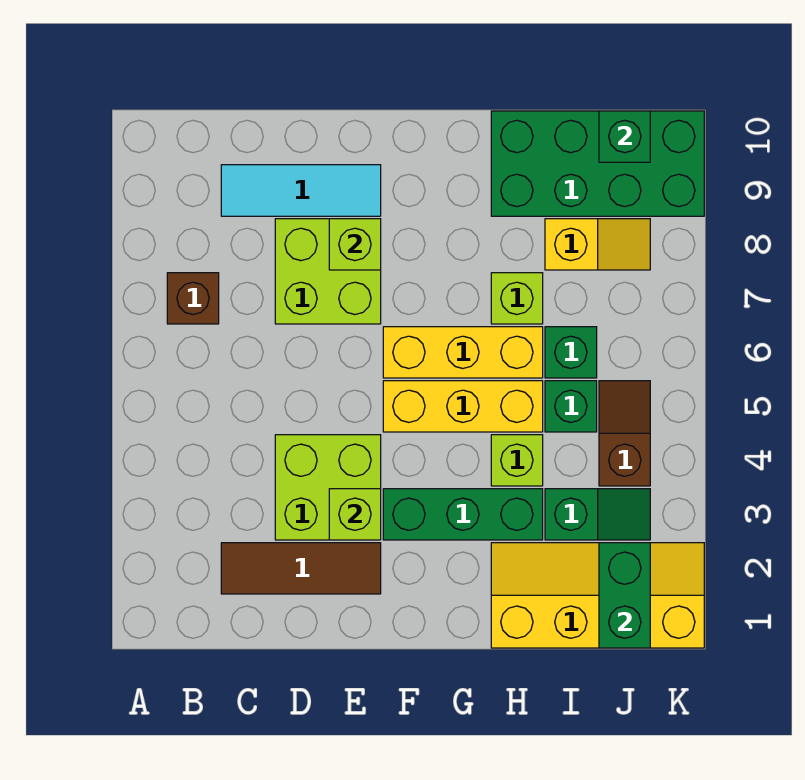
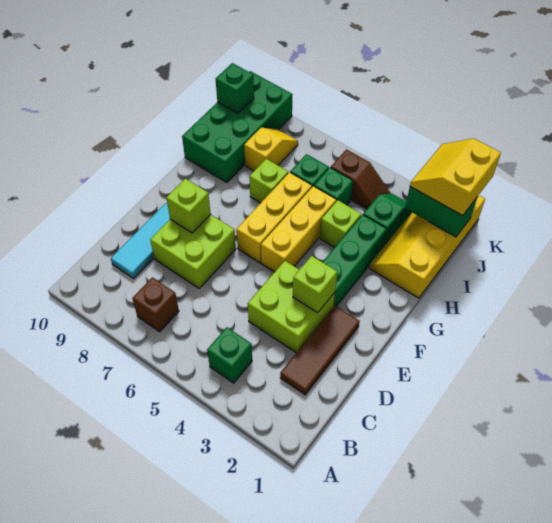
none -> green 1x1 brick [207,327,252,383]
none -> yellow 2x2 slope [410,138,501,216]
brown 1x2 slope [599,381,650,486] -> brown 1x2 slope turned to [331,150,390,209]

